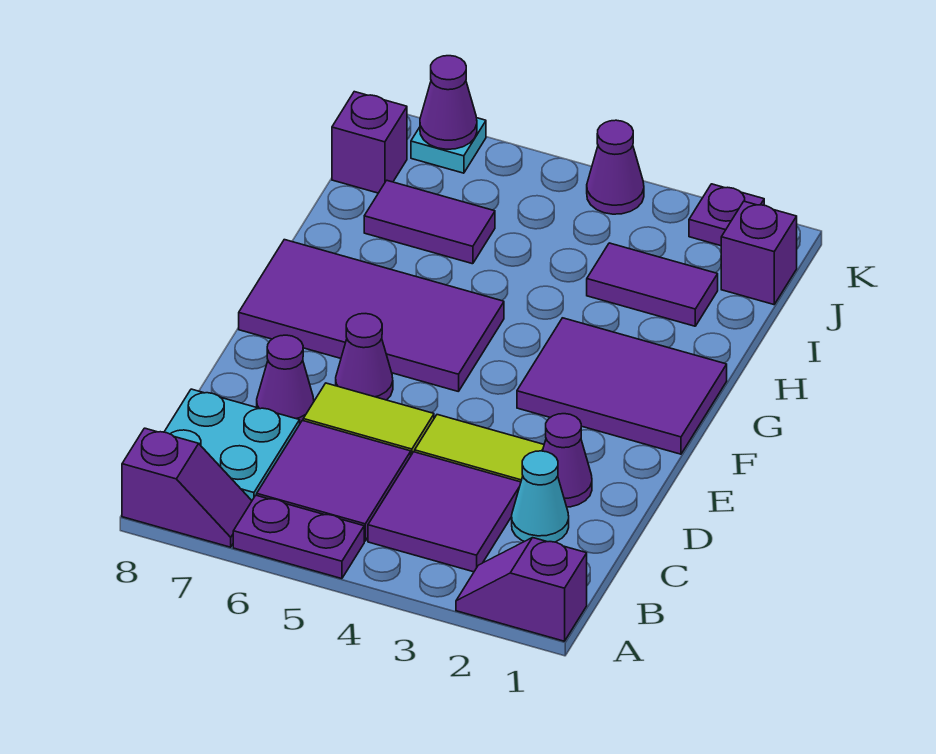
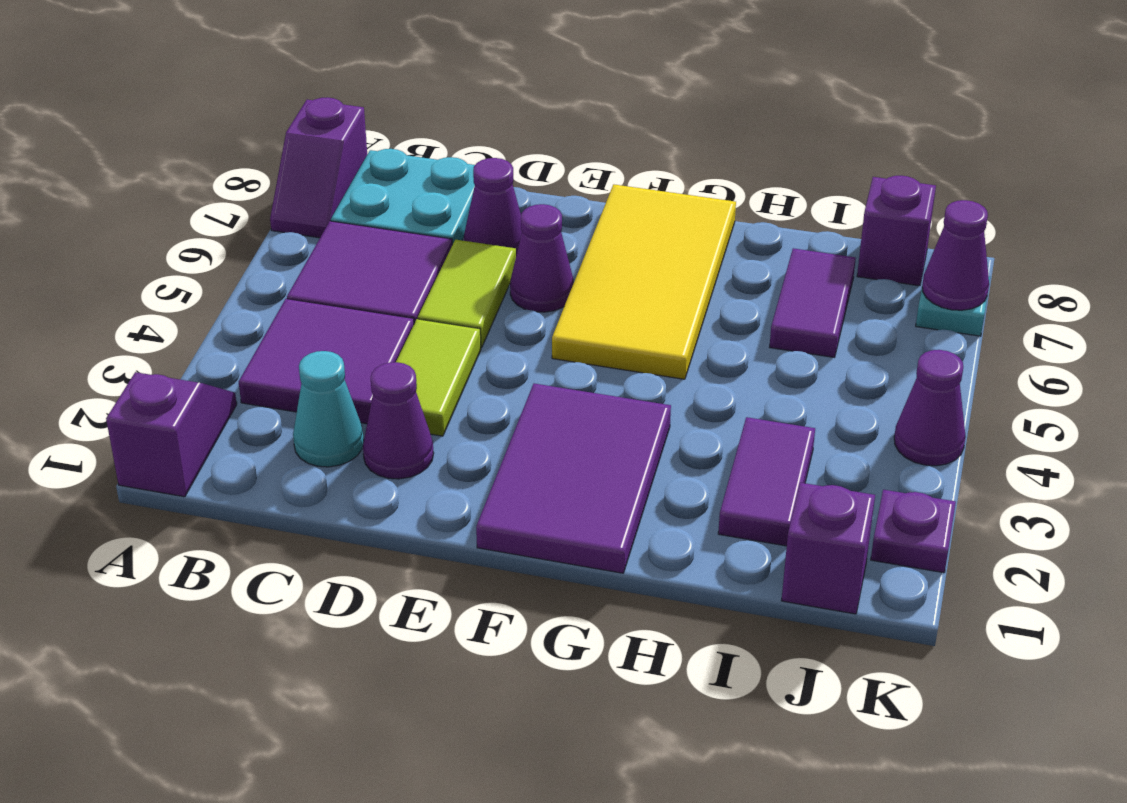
purple 1x2 plate [233,495,364,579] -> none
purple 2x4 tile [239,240,504,392] -> yellow 2x4 tile [552,184,736,379]

